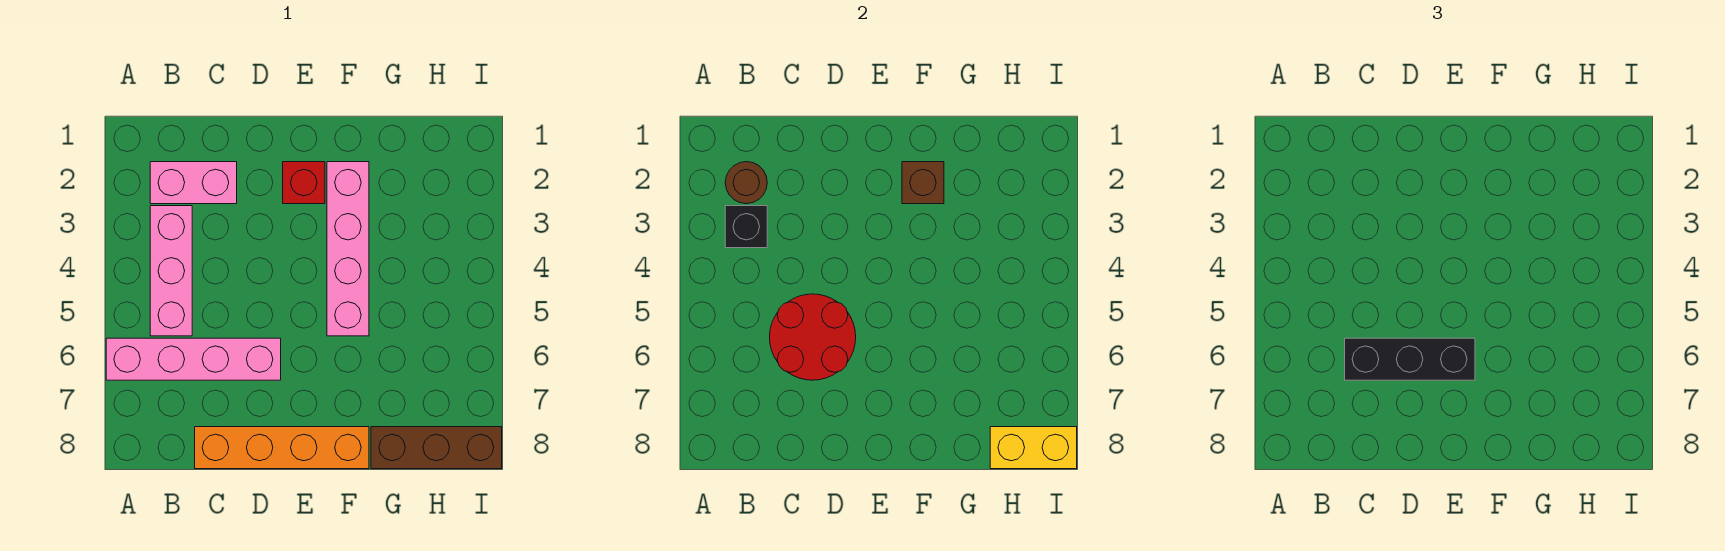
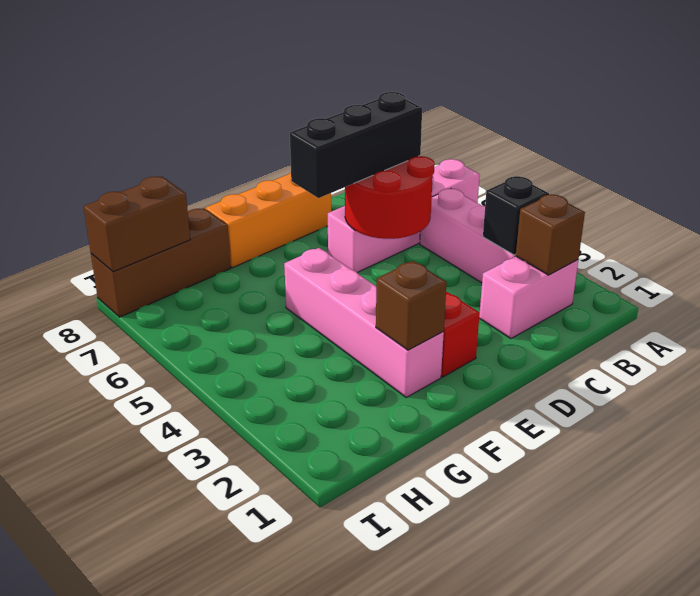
brown 1x1 round brick [725,162,767,204] -> brown 1x1 brick [516,195,585,275]
orange 1x4 brick [195,427,369,469] -> orange 1x3 brick [206,172,331,268]
yellow 1x2 brick [990,427,1077,469] -> brown 1x2 brick [83,177,190,272]

